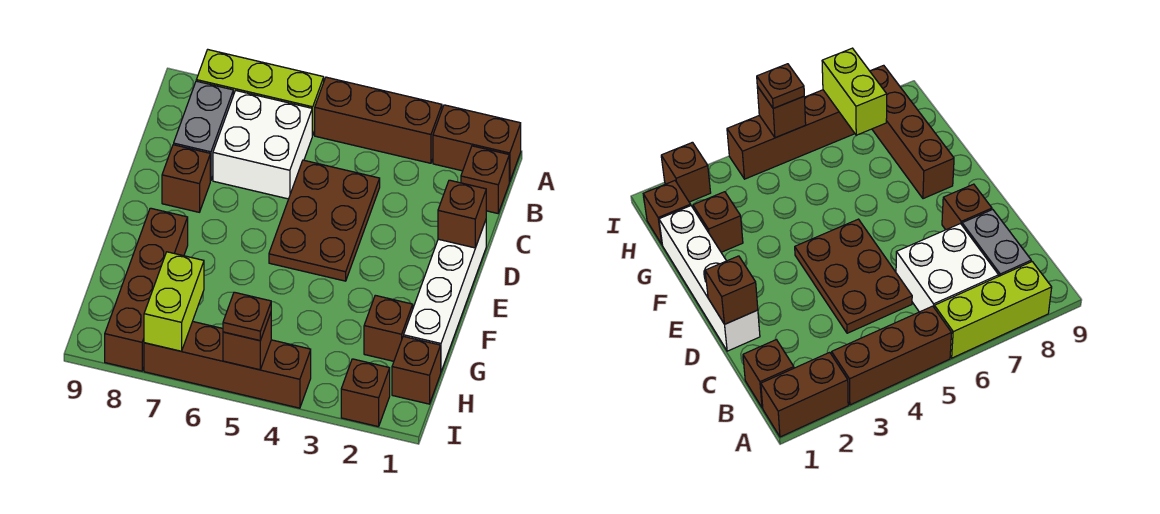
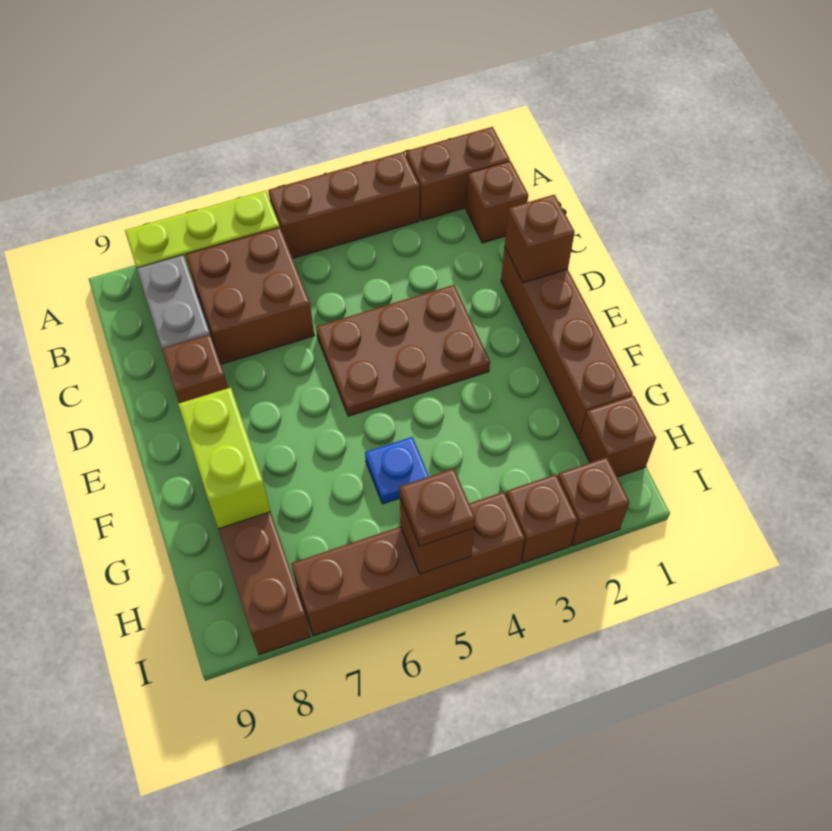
white 2x2 brick [213,90,313,199] -> brown 2x2 brick [186,227,314,364]
brown 2x3 plate [269,160,380,281] -> brown 2x3 plate turned to [316,285,490,416]
white 1x4 brick [404,220,486,371] -> brown 1x4 brick [501,247,633,439]
brown 1x1 brick [364,295,413,361] -> brown 1x1 brick moved to [506,474,578,563]
none -> blue 1x1 plate [365,437,429,504]
lime 1x2 brick [144,252,204,351] -> lime 1x2 brick moved to [178,388,271,529]

